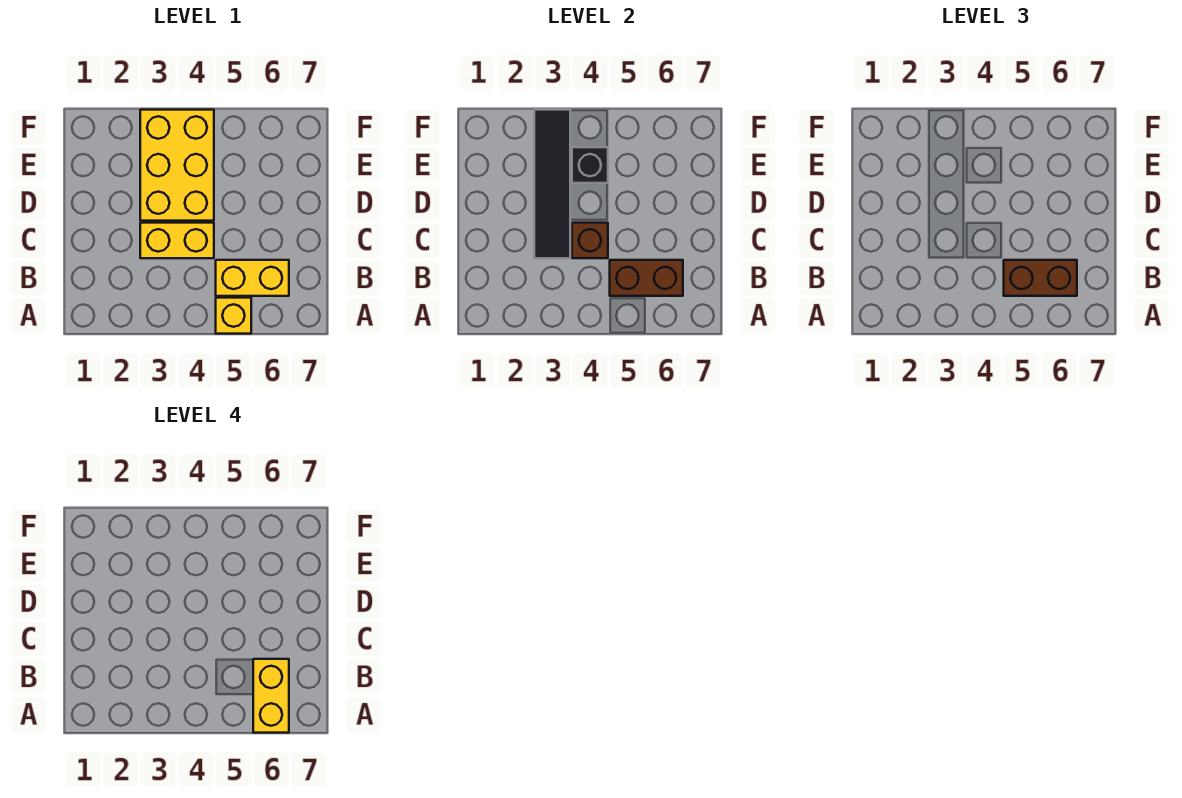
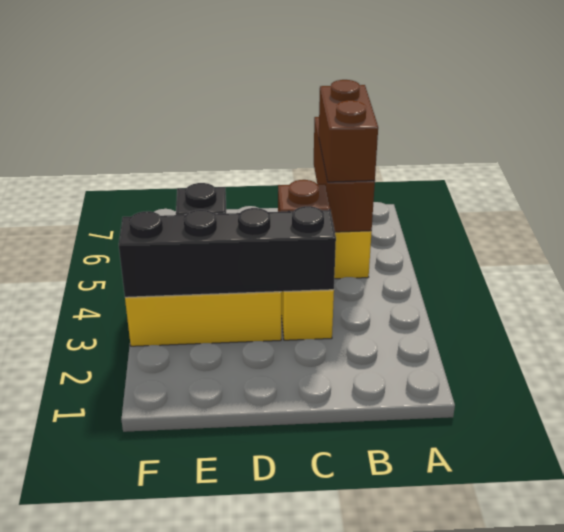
yellow 1x1 brick [216,298,251,334] -> none
yellow 1x2 brick [253,659,289,733] -> none
brown 1x2 brick [610,260,683,296] -> brown 1x3 brick [314,117,375,232]
black 1x4 tile [534,110,570,258] -> black 1x4 brick [119,206,336,297]

